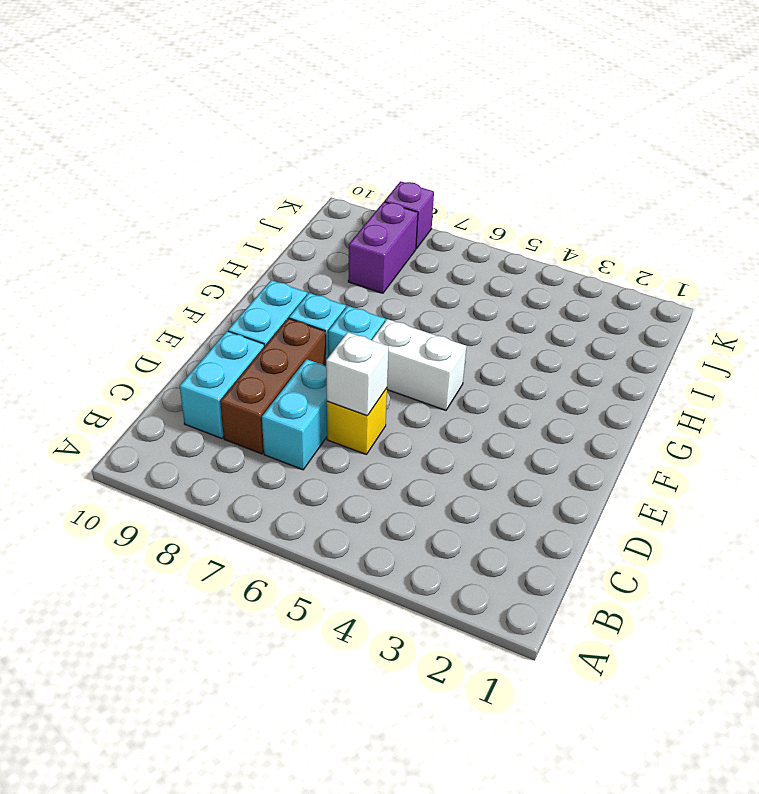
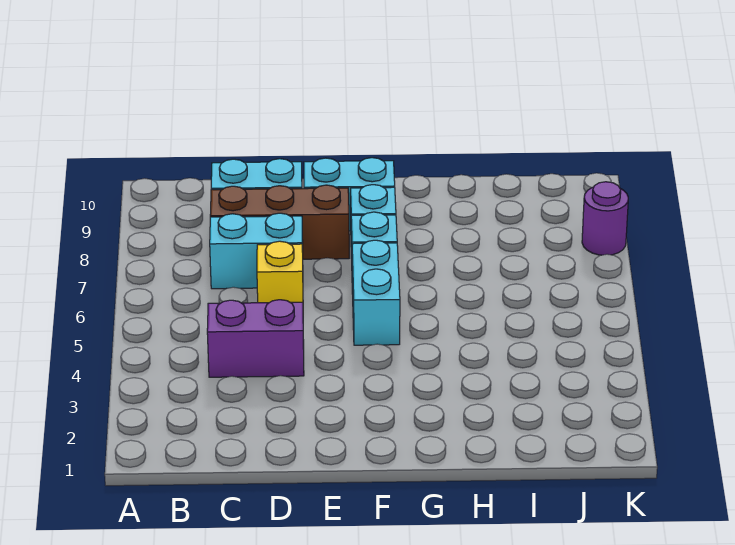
white 1x1 brick [326,332,389,416] -> none
white 1x2 brick [372,319,467,410] -> cyan 1x2 brick [352,240,400,345]
purple 1x2 brick [348,202,418,293] -> purple 1x2 brick moved to [207,300,304,377]
purple 1x1 brick [384,181,434,249] -> purple 1x1 round brick [582,182,628,255]

